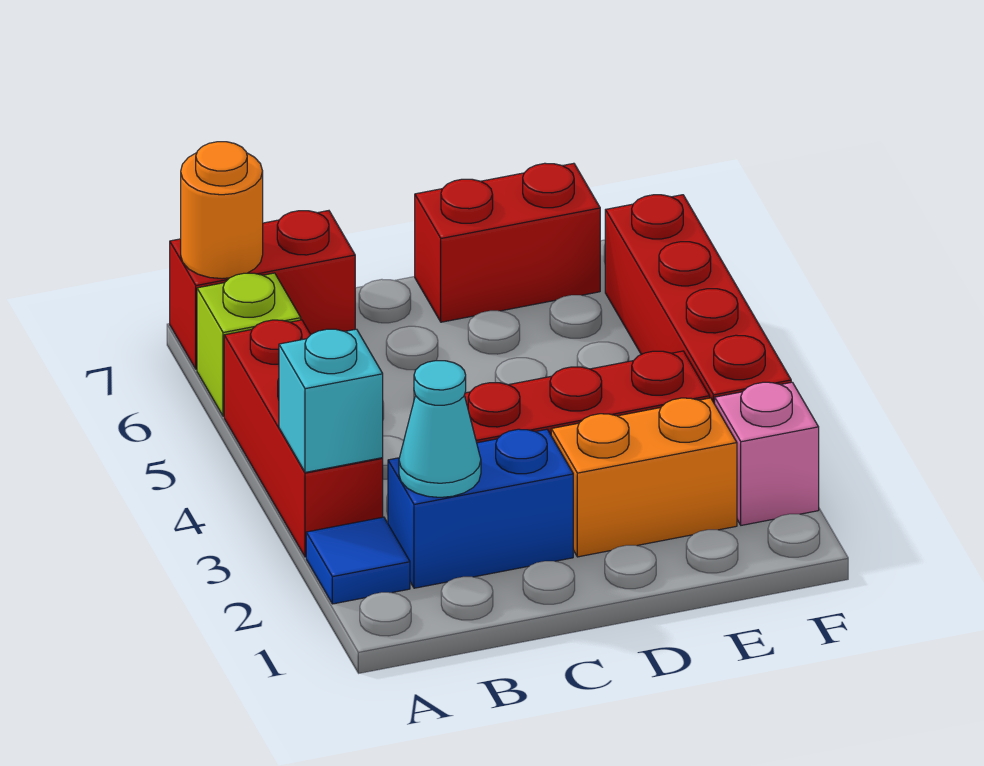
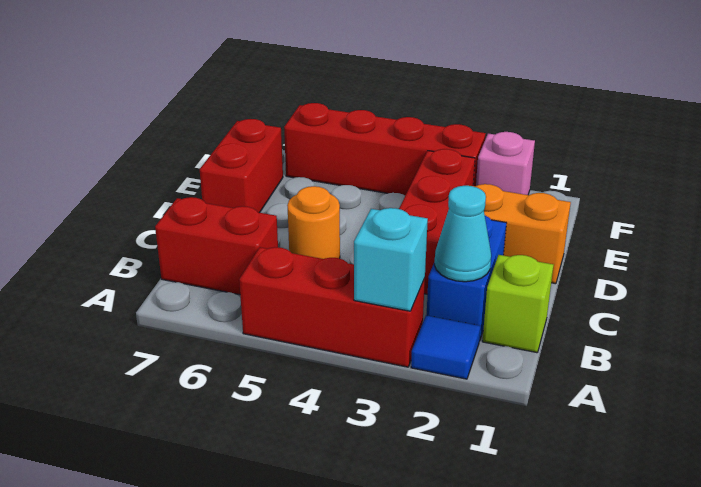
lime 1x1 brick [197,273,301,416] -> lime 1x1 brick moved to [482,255,553,353]
red 1x2 brick [170,211,355,369] -> red 1x2 brick turned to [155,197,278,295]
orange 1x1 round brick [181,142,263,279] -> orange 1x1 round brick moved to [287,186,340,259]
orange 1x2 brick [551,398,737,557] -> orange 1x2 brick turned to [466,184,571,284]

